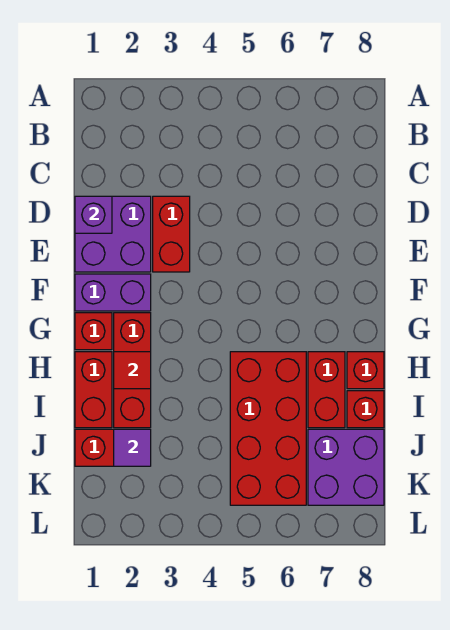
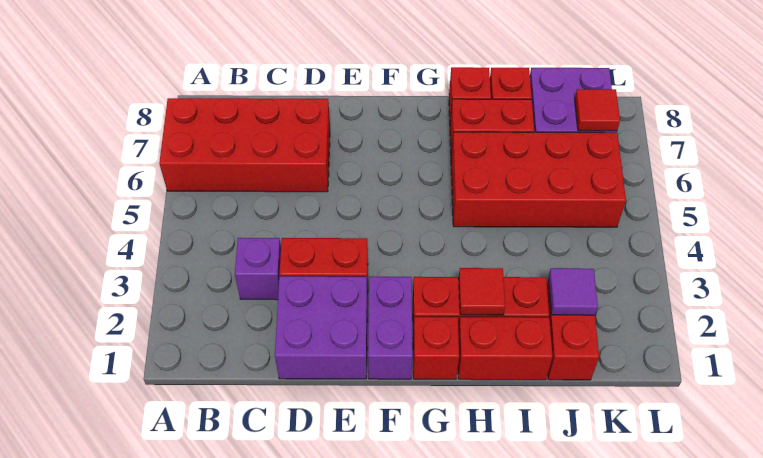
none -> red 2x4 brick [159,98,330,192]
purple 1x1 brick [75,196,112,233] -> purple 1x1 brick moved to [235,238,281,300]
none -> red 1x1 tile [575,89,620,131]

